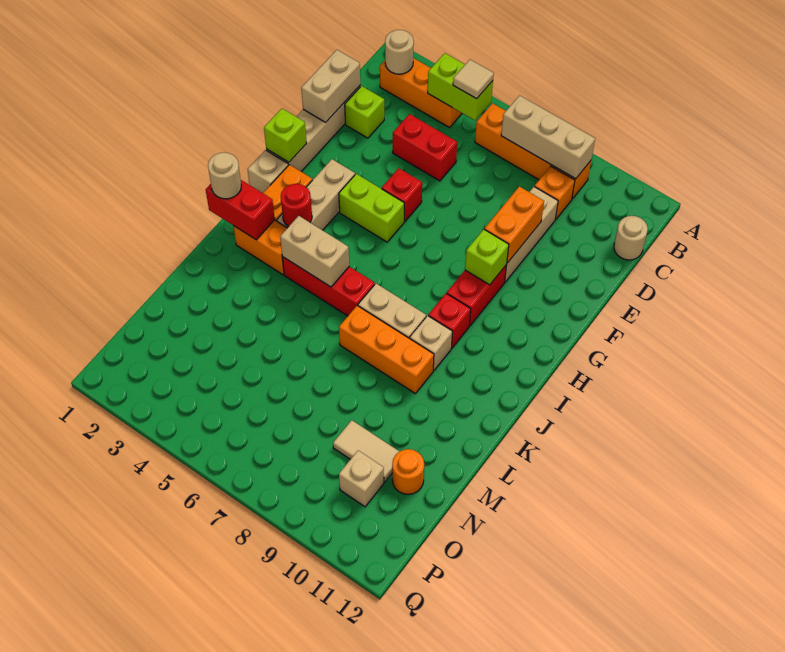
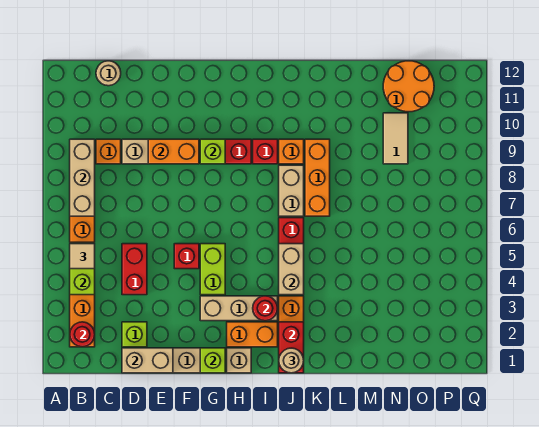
tan 1x1 round brick [385,30,414,74] -> red 1x1 round brick [70,322,95,347]
tan 1x1 brick [410,316,452,371] -> orange 1x1 brick [279,139,304,164]
orange 1x1 round brick [392,449,424,494] -> orange 2x2 round brick [383,61,434,112]
tan 1x1 brick [339,451,384,507] -> none

